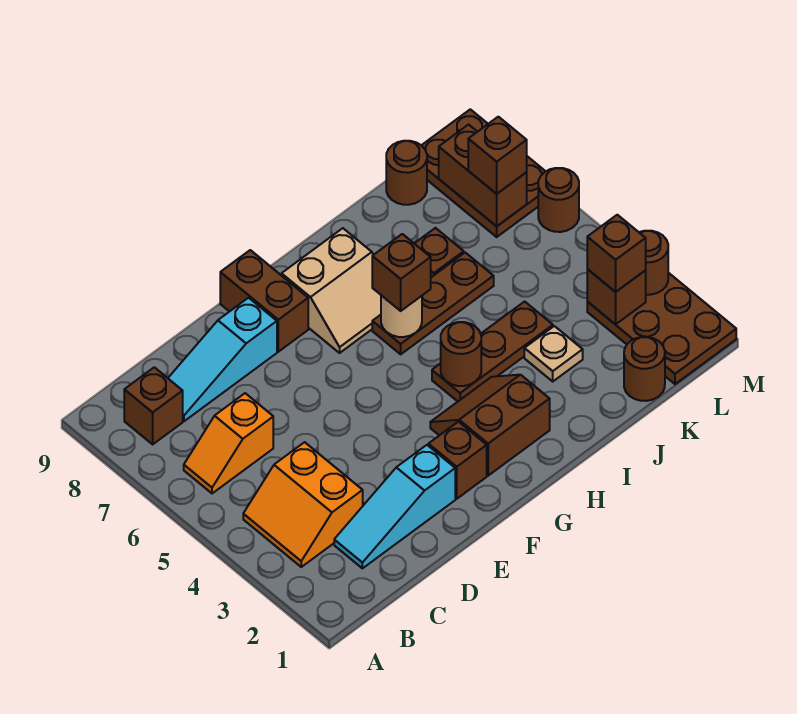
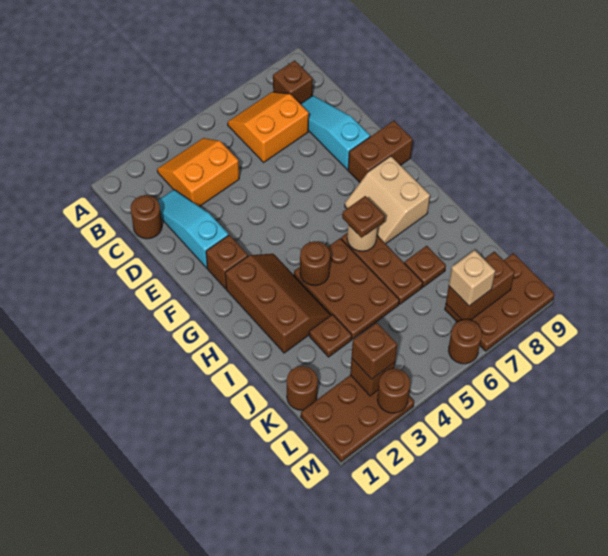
orange 1x2 slope [184,393,273,493] -> orange 2x2 slope [228,92,309,162]
brown 2x2 slope [430,375,550,476] -> brown 2x3 slope [225,254,331,353]
brown 1x3 plate [432,302,553,401] -> brown 2x3 plate [294,238,399,339]
brown 1x1 brick [372,234,431,311] -> brown 1x1 plate [342,196,385,238]
tan 1x1 plate [524,326,583,381] -> brown 1x1 plate [309,315,352,357]
brown 1x1 round brick [386,141,427,205] -> brown 1x1 round brick moved to [131,195,162,239]
brown 1x1 brick [468,117,527,194] -> tan 1x1 brick [449,250,495,306]

